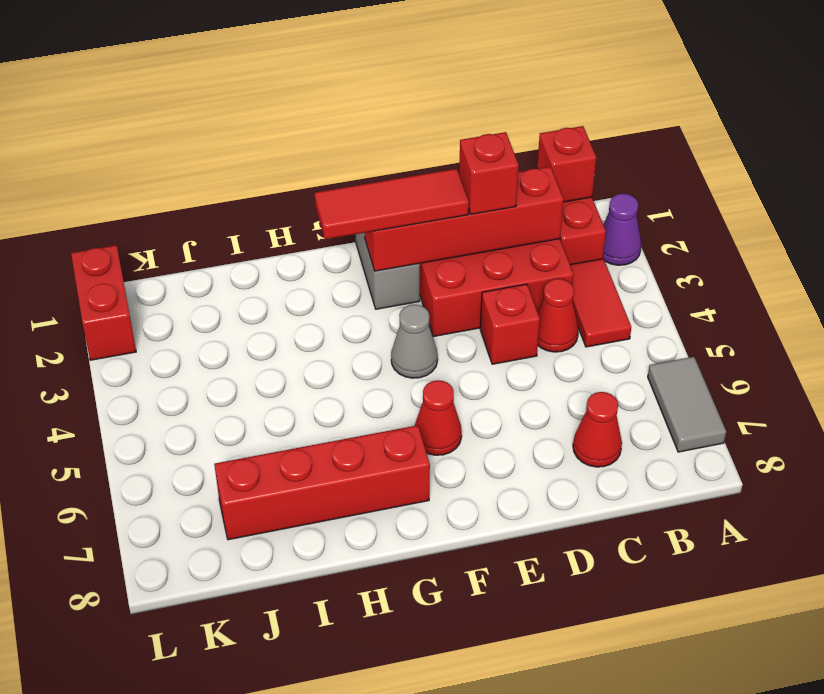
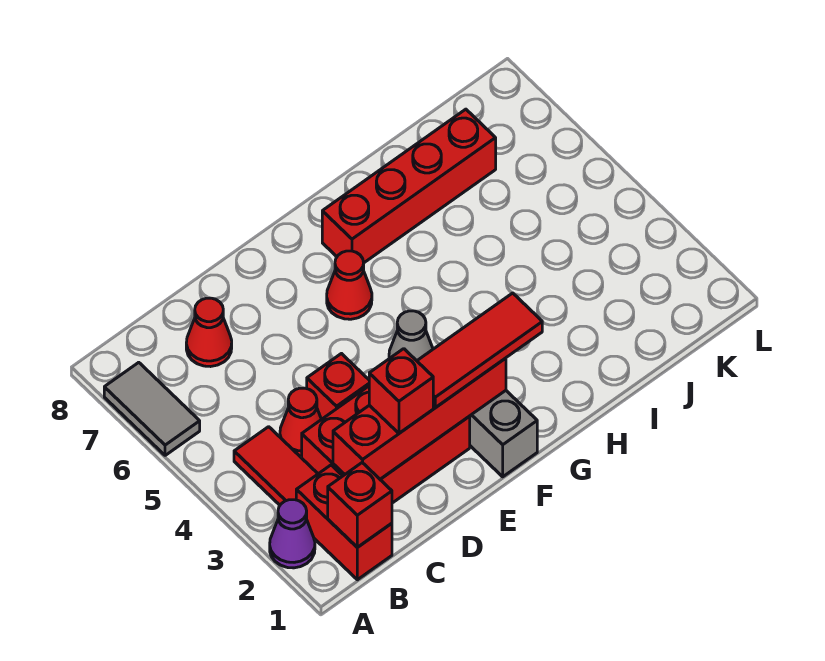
red 1x2 brick [71,245,136,360] -> none

